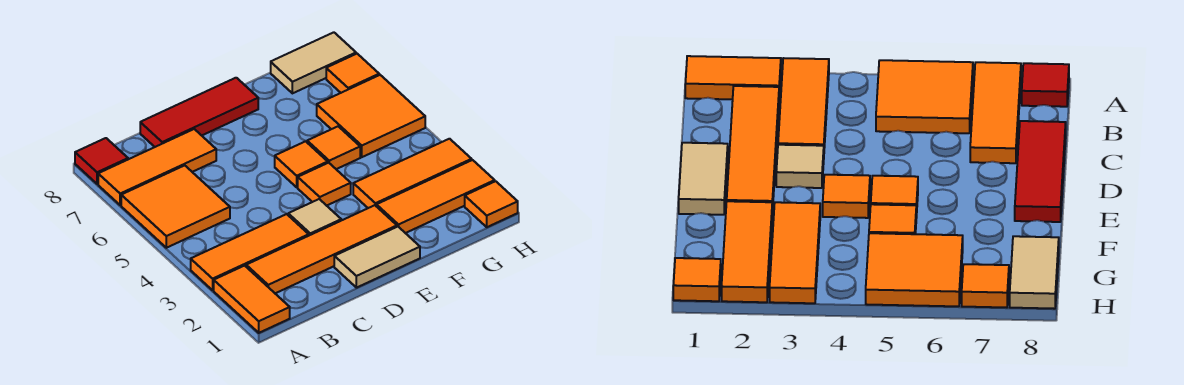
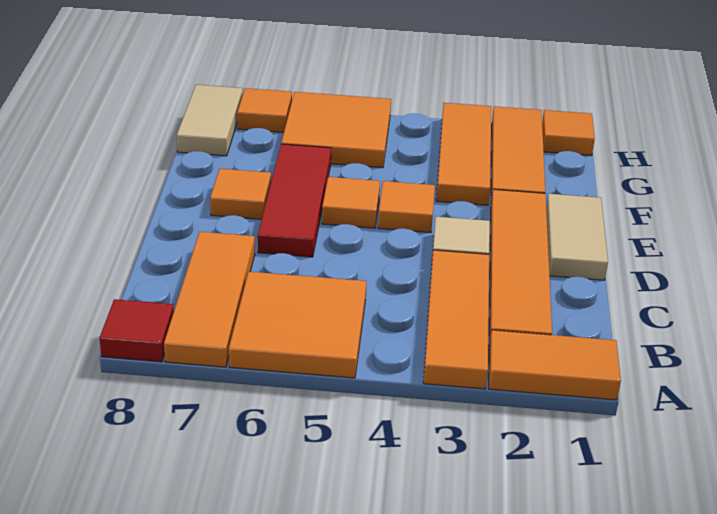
red 1x3 tile [140,78,258,147] -> red 1x3 tile moved to [258,144,331,257]
orange 1x1 tile [307,126,360,169] -> orange 1x1 tile moved to [210,169,271,219]

